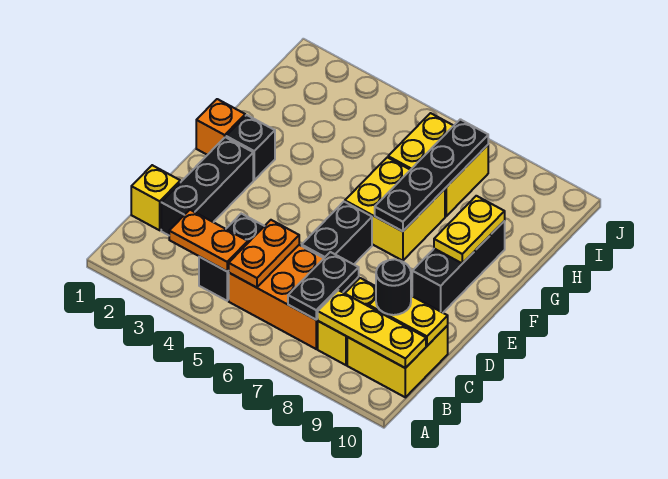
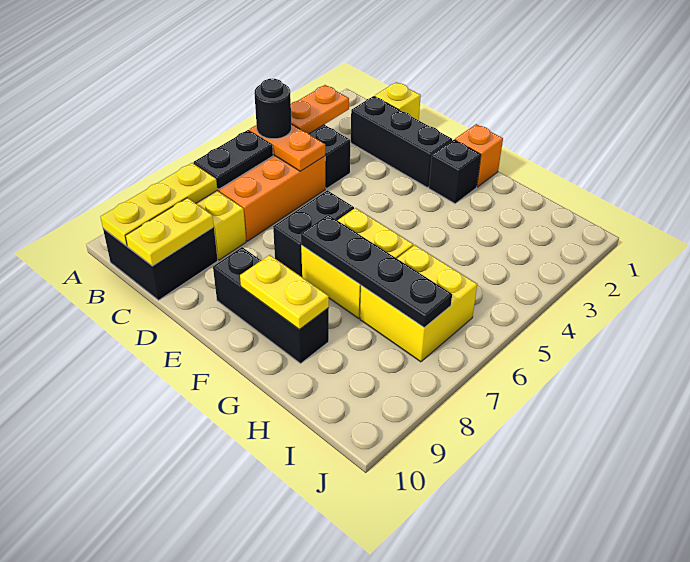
black 1x2 plate [288,252,359,320] -> black 1x2 plate turned to [193,130,273,189]
yellow 2x2 brick [347,326,448,397] -> black 2x2 brick [103,227,218,300]
black 1x1 round brick [376,259,411,315] -> black 1x1 round brick moved to [254,79,291,139]
black 1x2 brick [302,202,372,264] -> black 1x2 brick turned to [273,190,354,277]

